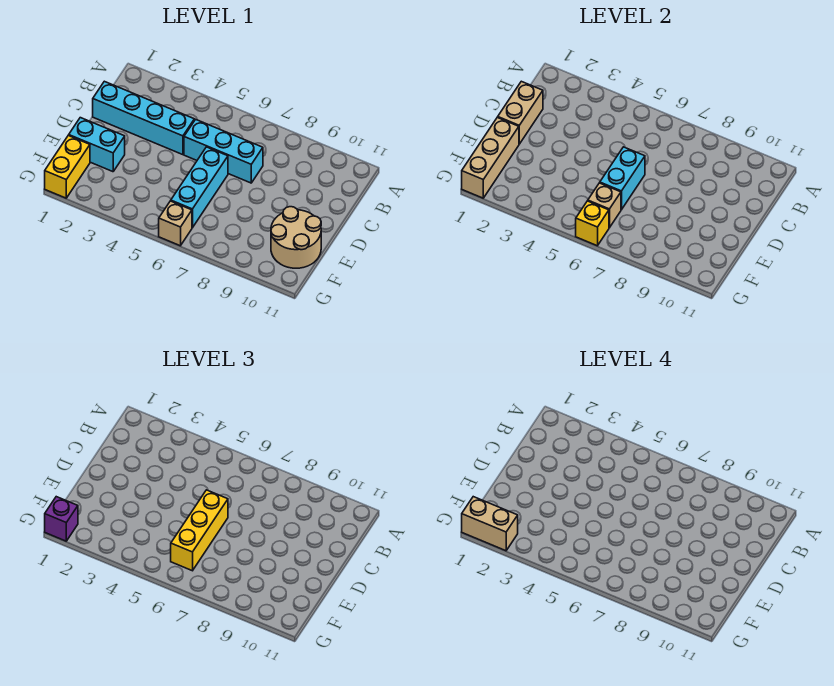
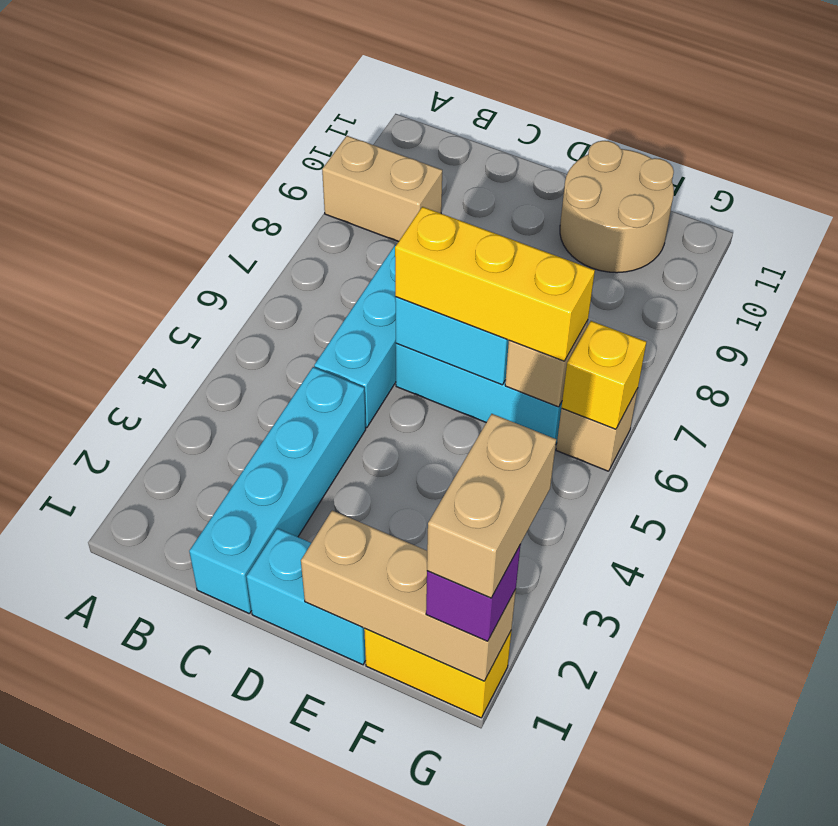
tan 1x2 brick [498,81,543,144] -> tan 1x2 brick moved to [322,136,442,242]
cyan 1x2 brick [69,118,125,172] -> cyan 1x2 brick turned to [247,528,366,665]

